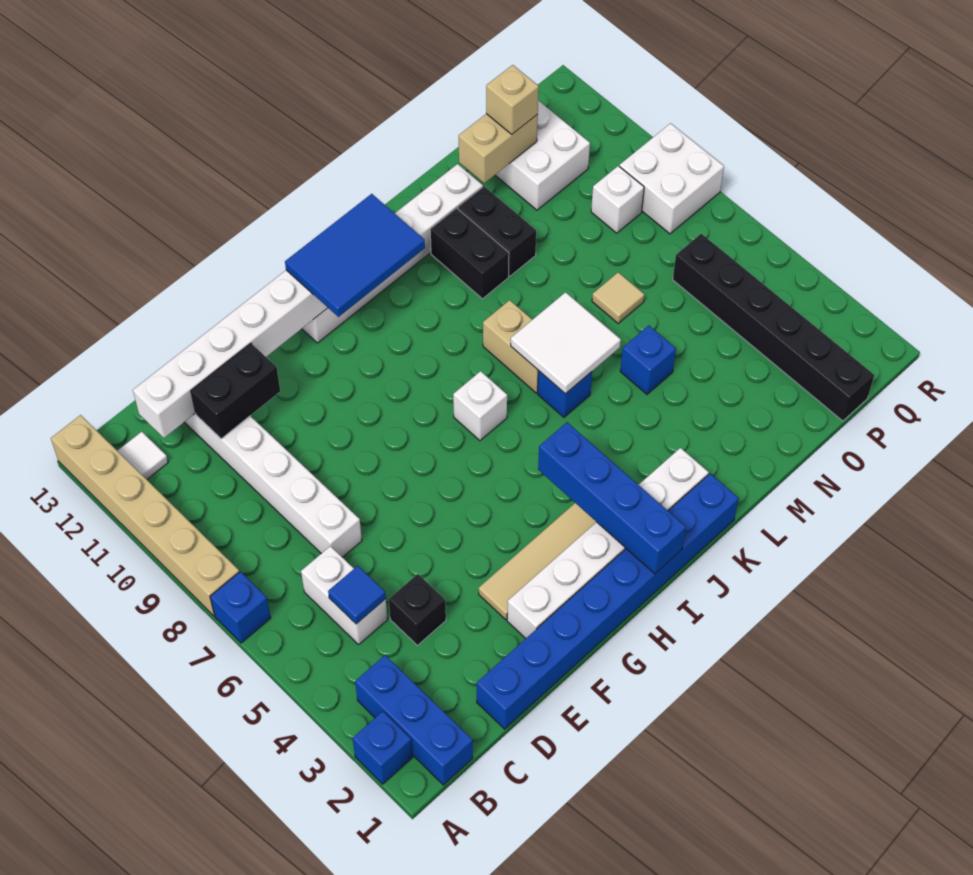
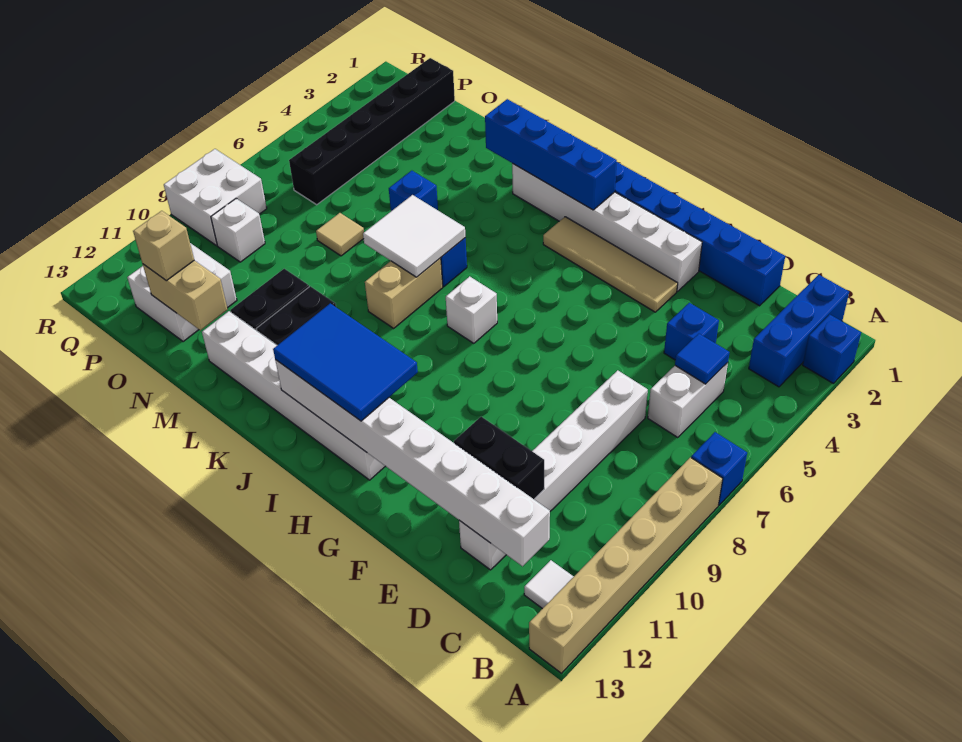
black 1x1 brick [389,574,446,645] -> blue 1x1 brick [664,303,719,360]
blue 1x4 brick [538,422,686,574] -> blue 1x4 brick turned to [485,99,617,210]

